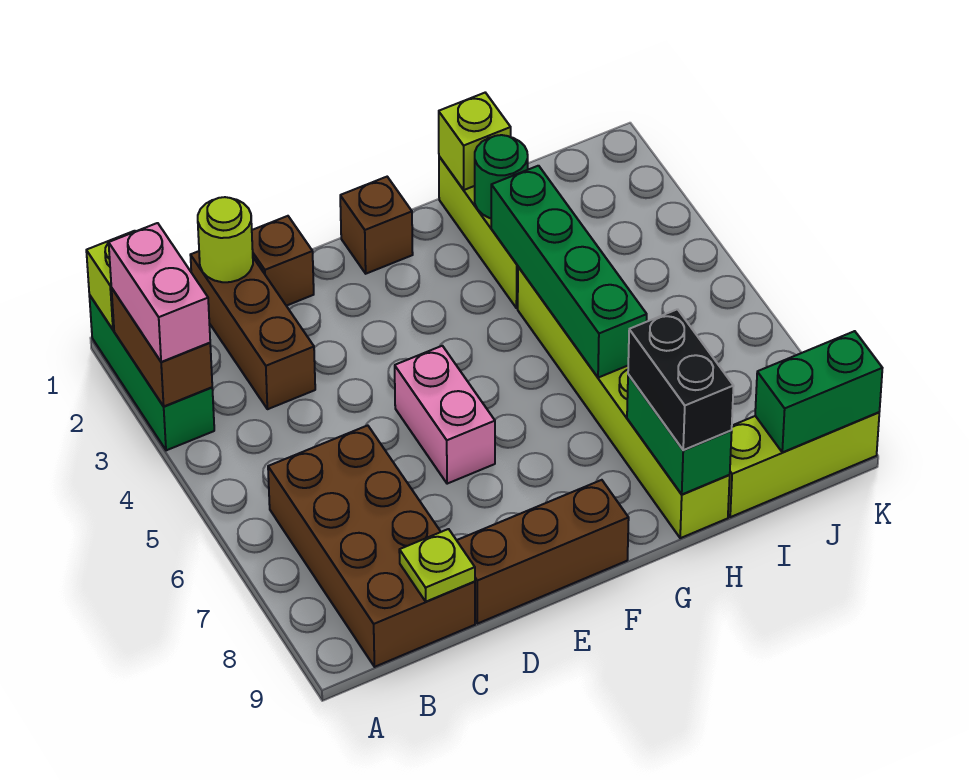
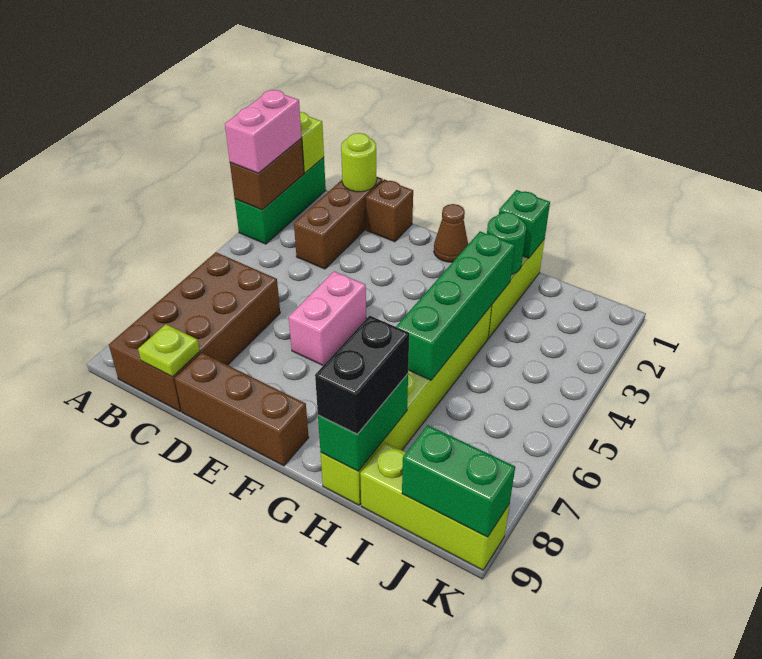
brown 1x1 brick [340,177,413,274] -> brown 1x1 cone [434,204,468,262]
lime 1x1 brick [439,93,511,190] -> green 1x1 brick [499,190,550,258]

